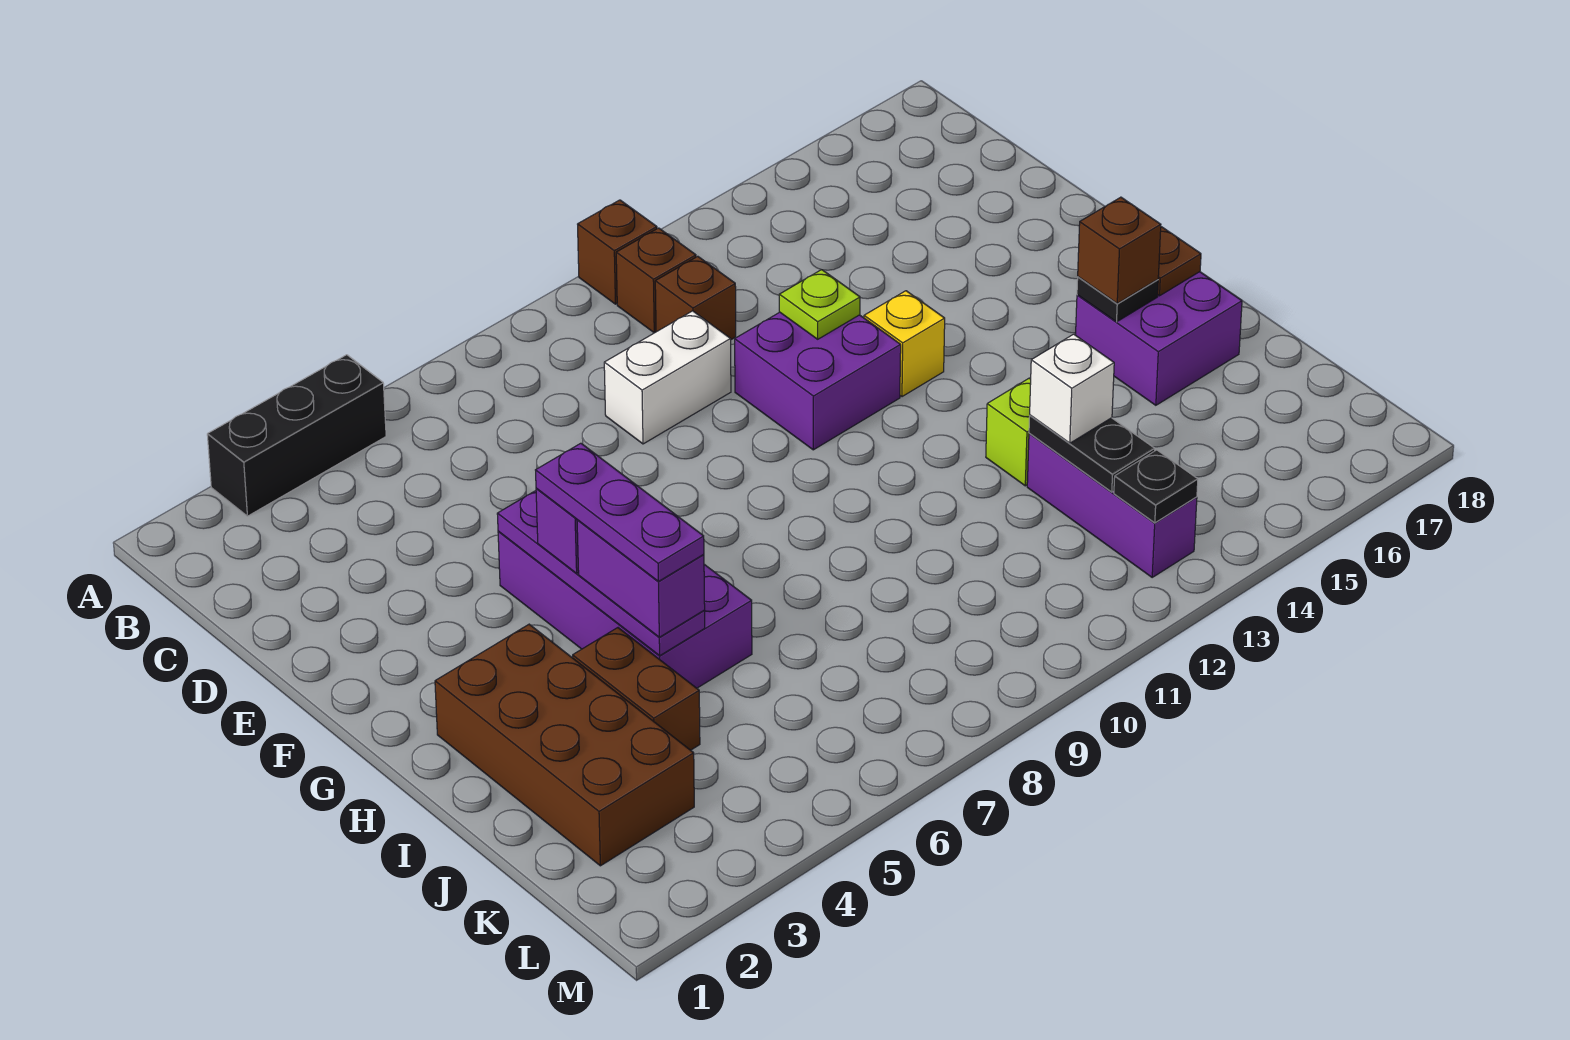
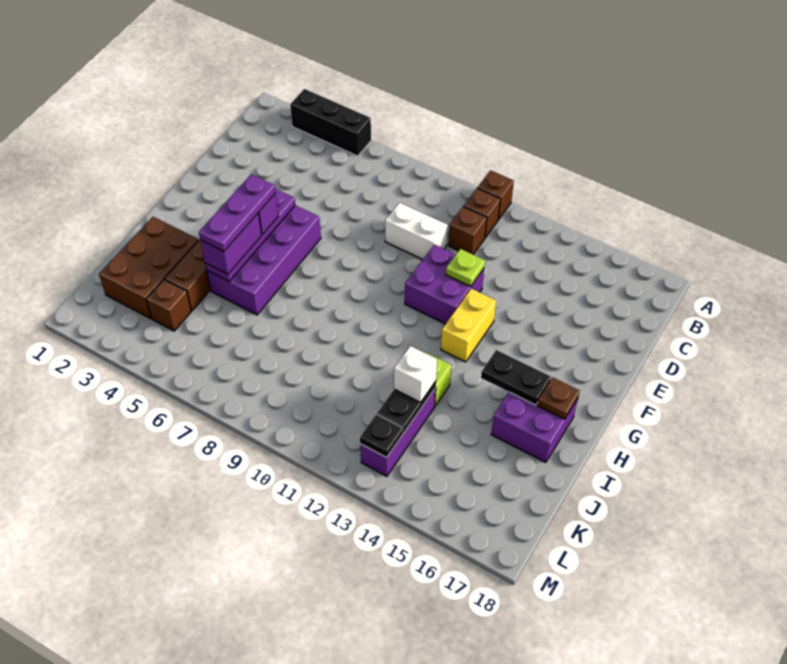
yellow 1x1 brick [864,291,945,397] -> yellow 1x2 brick [441,289,496,362]
brown 2x4 brick [435,624,694,866] -> brown 2x3 brick [99,217,198,319]
black 1x1 plate [1077,277,1158,322] -> black 1x2 plate [481,350,551,405]
brown 1x1 brick [1078,197,1161,303] -> brown 1x1 brick moved to [146,279,191,331]

